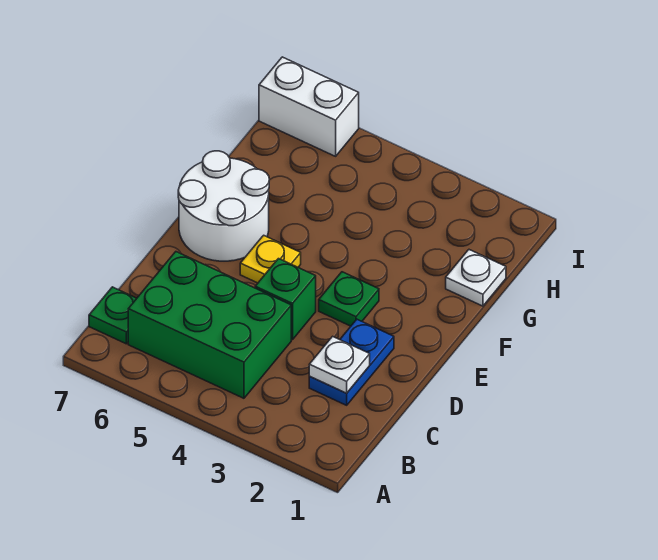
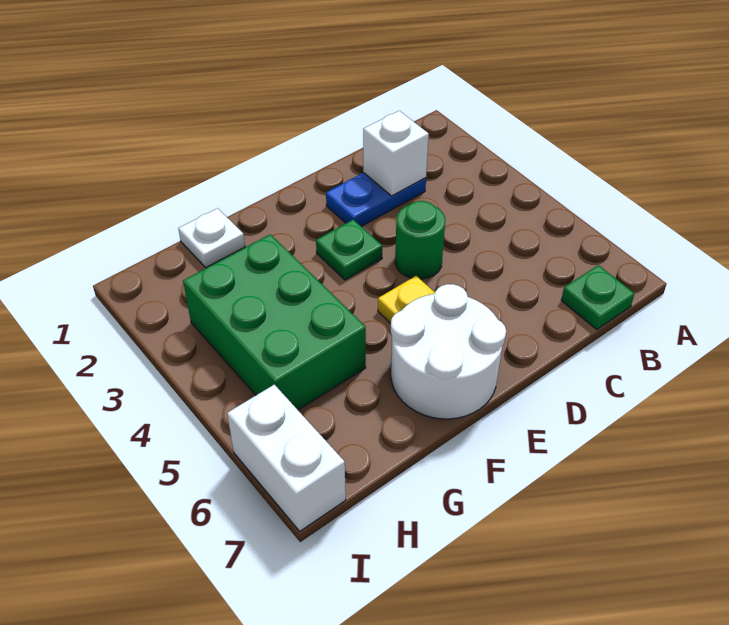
green 2x3 brick [128,252,291,398] -> green 2x3 brick moved to [183,234,366,410]
white 1x1 plate [309,336,370,393] -> white 1x1 brick [363,111,429,196]
green 1x1 brick [255,259,316,340] -> green 1x1 round brick [395,201,445,279]

